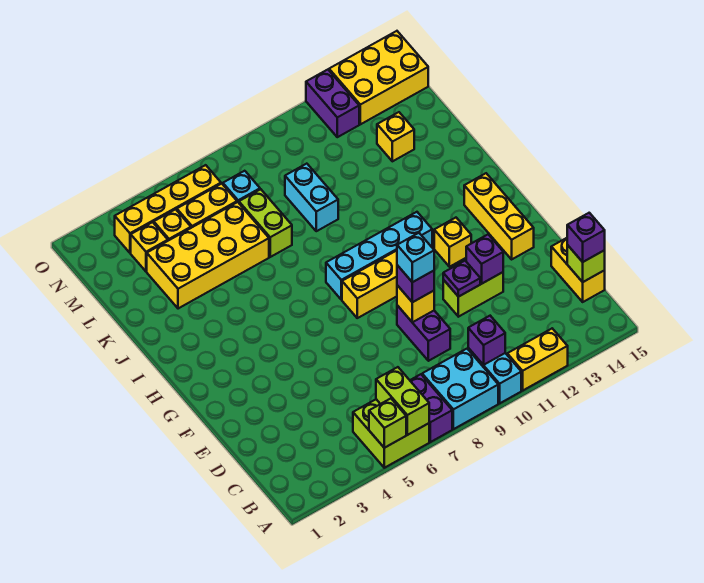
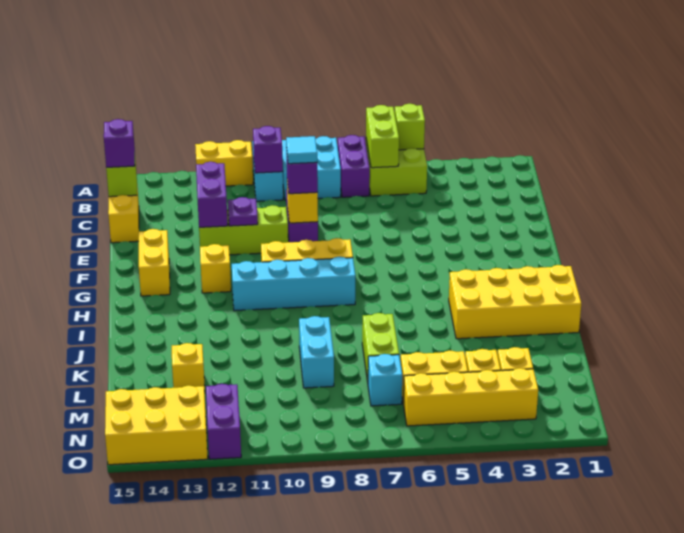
cyan 1x1 brick [397,233,434,282] -> cyan 1x1 tile [286,136,317,164]
lime 1x2 brick [443,272,503,317] -> lime 1x3 brick [199,205,288,255]
purple 1x1 brick [466,235,503,284] -> purple 1x2 brick [196,162,228,227]
yellow 1x3 brick [464,173,534,259] -> yellow 1x2 brick [139,229,170,296]
yellow 2x4 brick [147,202,269,309] -> yellow 2x4 brick moved to [449,265,581,339]

